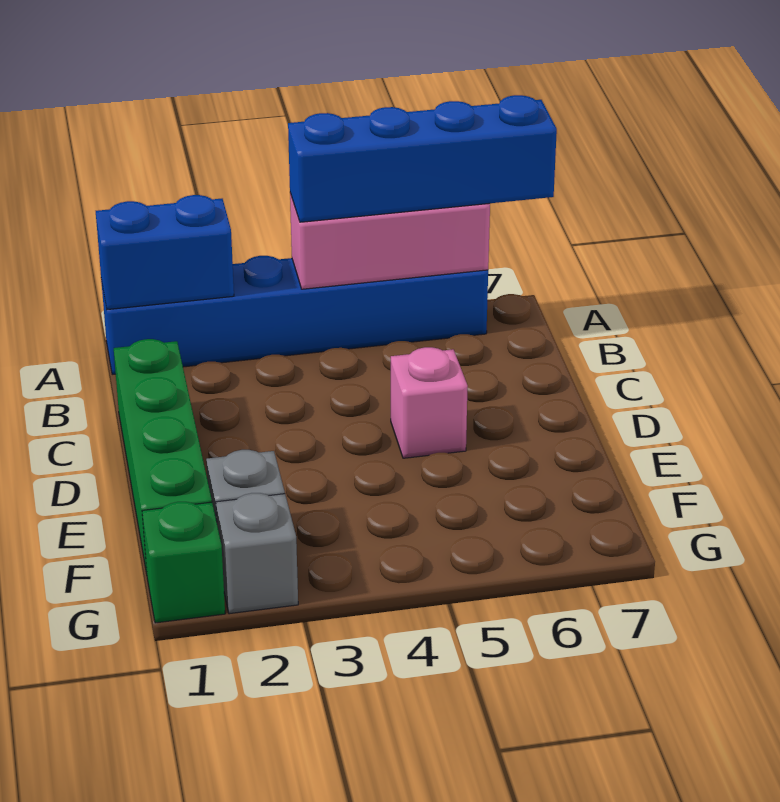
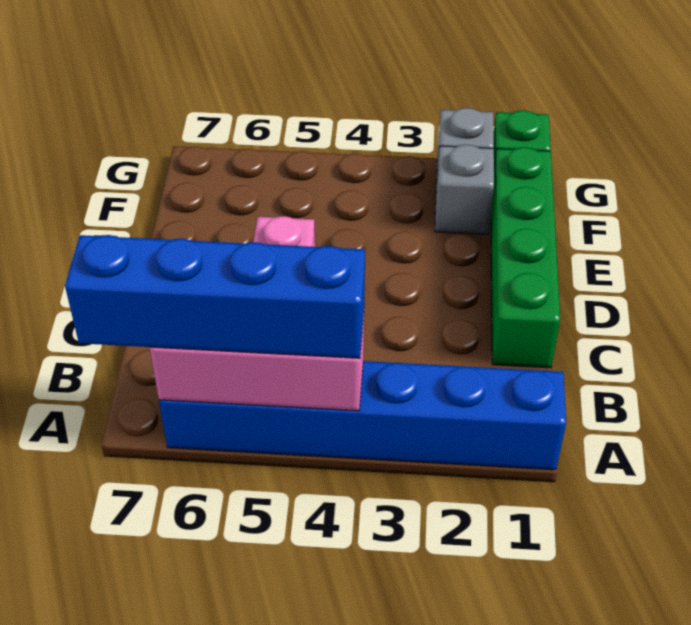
blue 1x2 brick [96,195,234,310] -> none

